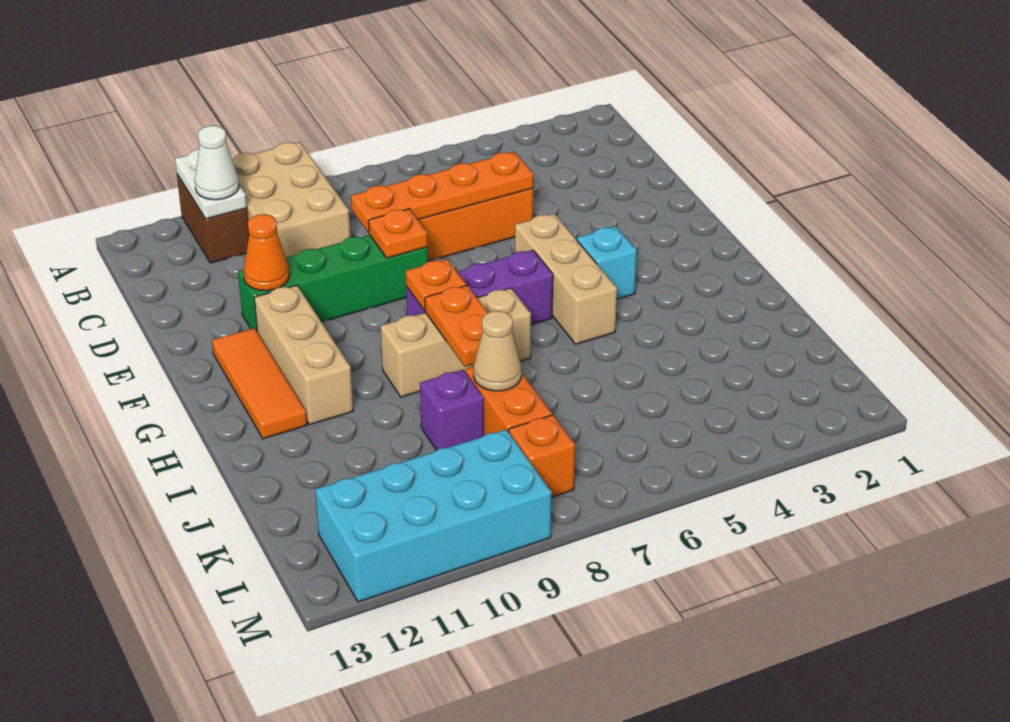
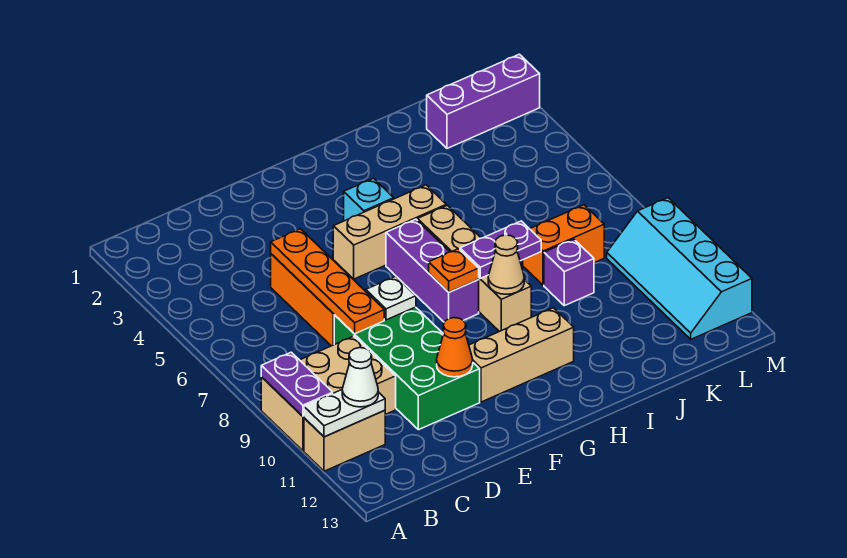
none -> purple 1x2 plate [261,352,333,416]
brown 1x2 brick [177,174,249,263] -> tan 1x2 brick [304,410,385,471]
green 1x4 brick [238,235,428,330] -> green 2x4 brick [334,307,480,430]
orange 1x1 plate [369,209,428,258] -> white 1x1 plate [366,276,416,320]
orange 1x3 tile [212,328,307,439] -> none
tan 1x3 brick [381,288,531,397] -> tan 1x4 brick [418,205,531,332]
orange 1x2 plate [425,285,488,367] -> purple 1x2 plate [460,221,541,278]
tan 1x1 cone [474,311,521,391] -> tan 1x1 cone moved to [488,235,524,294]
none -> purple 1x3 brick [427,54,540,148]
orange 1x1 brick [509,415,575,497] -> none
cyan 2x4 brick [315,429,552,602] -> cyan 2x4 slope [607,198,752,339]

